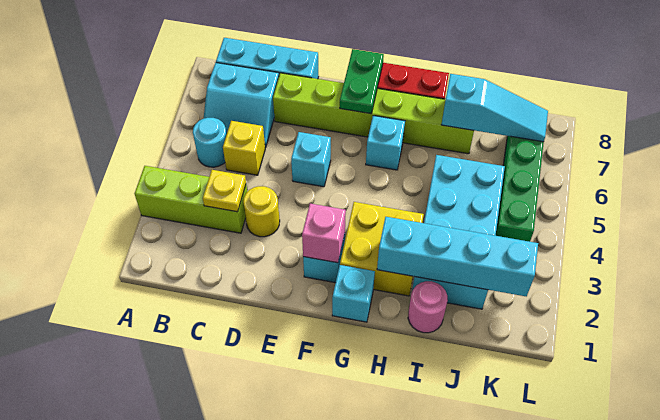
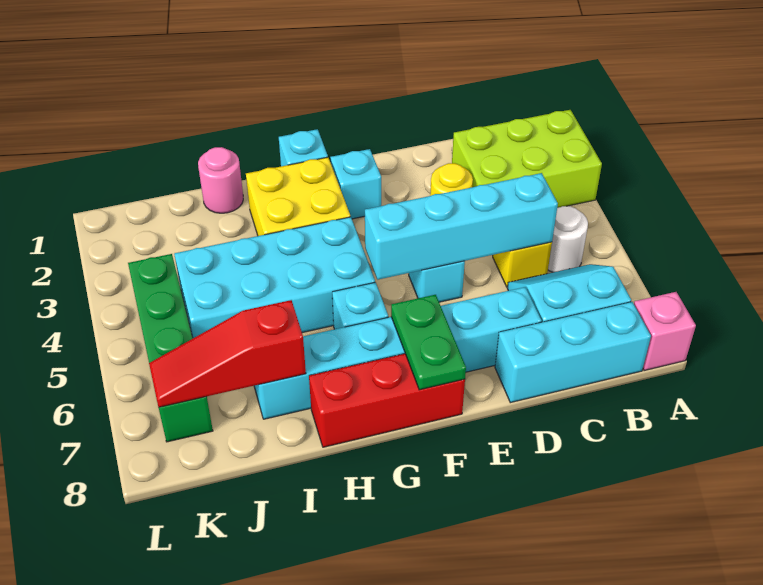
lime 1x3 brick [135,166,247,233] -> lime 2x3 brick [452,110,602,208]
cyan 1x1 round brick [193,118,227,167] -> white 1x1 round brick [548,206,588,272]
yellow 1x1 plate [203,170,246,212] -> none
lime 1x6 brick [273,73,474,154] -> cyan 1x6 brick [254,287,542,419]
pink 1x1 brick [302,204,346,263] -> pink 1x1 brick moved to [634,292,696,370]
cyan 1x4 brick [377,217,538,296] -> cyan 1x4 brick moved to [365,173,558,280]
cyan 2x4 brick [412,155,505,309] -> cyan 2x4 brick turned to [174,217,375,338]
cyan 1x3 slope [441,74,548,142] -> red 1x3 slope [149,300,306,407]

